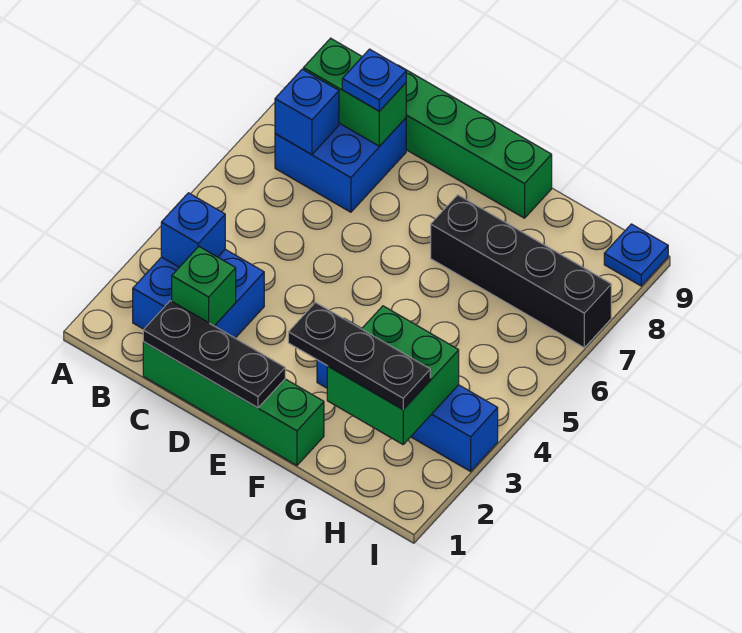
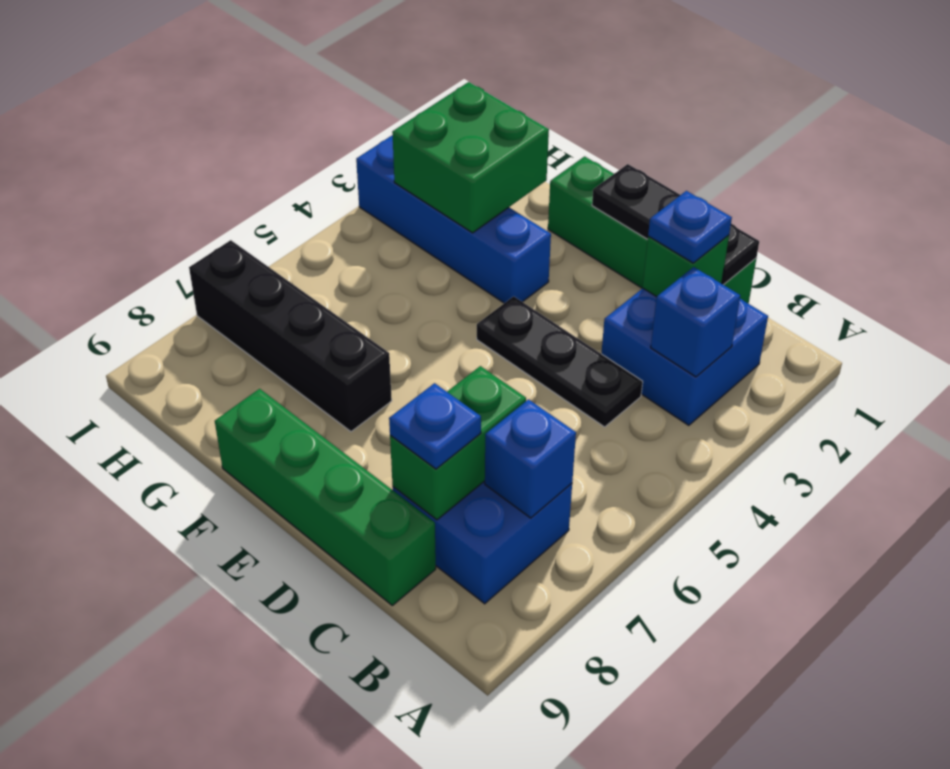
green 1x2 brick [303,38,406,146] -> green 1x2 brick turned to [390,366,526,520]
black 1x3 plate [288,302,430,410] -> black 1x3 plate moved to [477,296,643,427]
blue 1x1 plate [604,224,668,286] -> blue 1x1 plate moved to [648,191,732,263]

